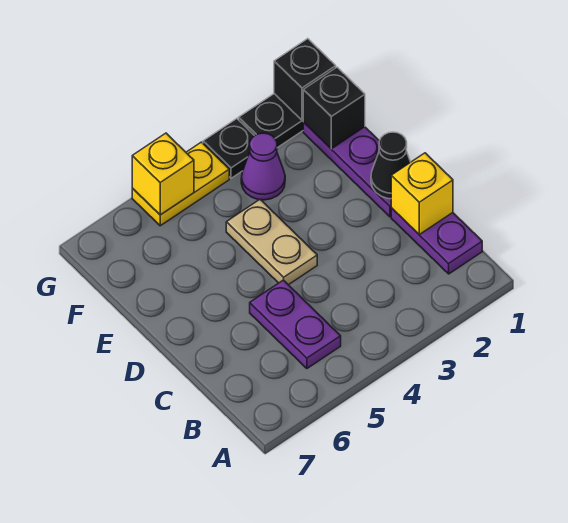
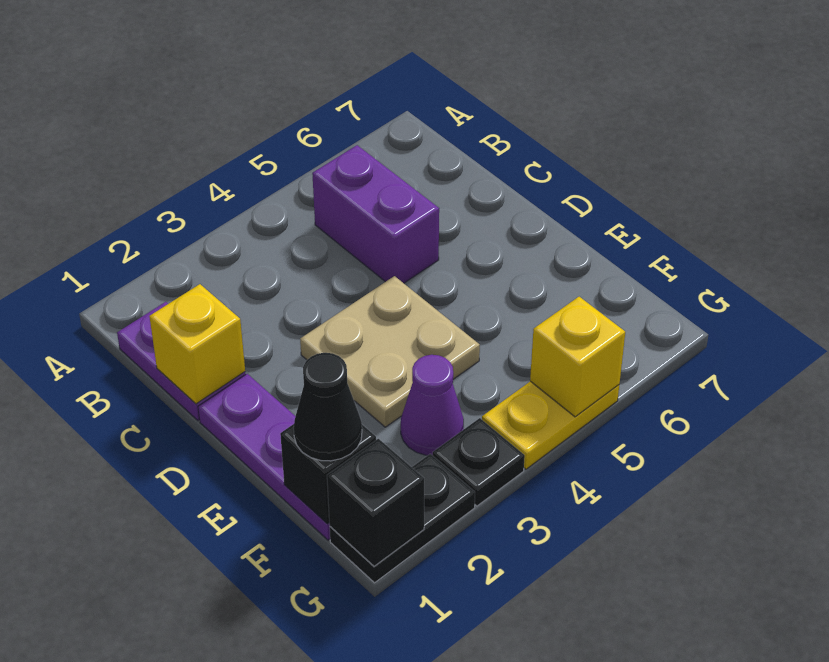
purple 1x2 plate [250,280,341,368] -> purple 1x2 brick [312,145,439,283]
black 1x1 cone [371,132,410,199] -> black 1x1 cone moved to [294,353,362,461]
tan 1x2 plate [226,200,317,285] -> tan 2x2 plate [300,276,480,427]

